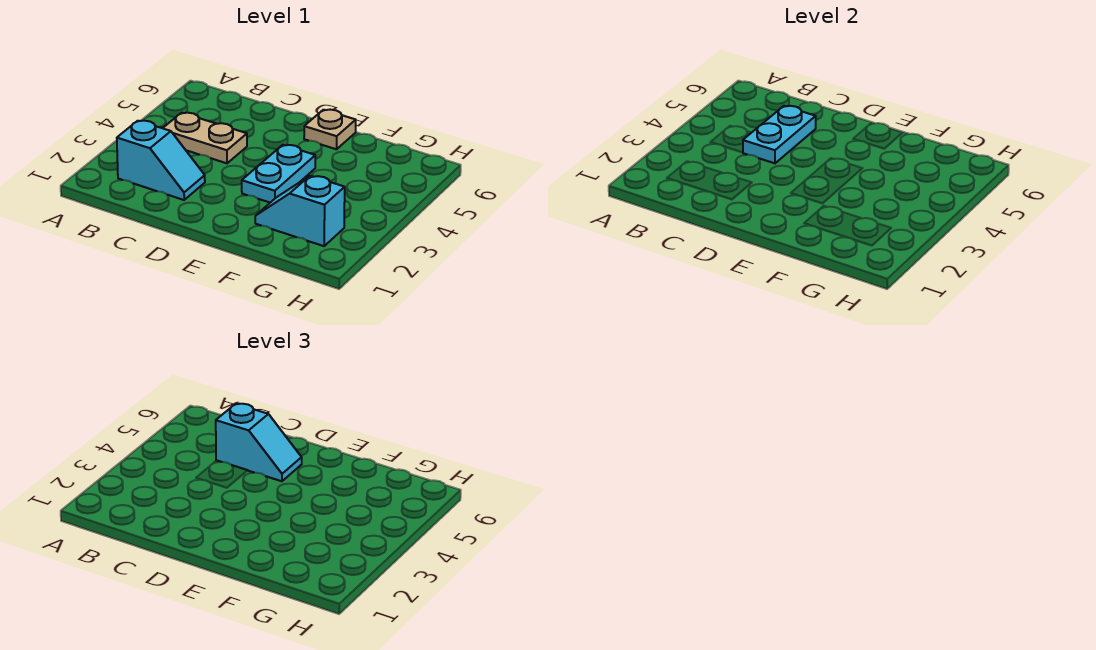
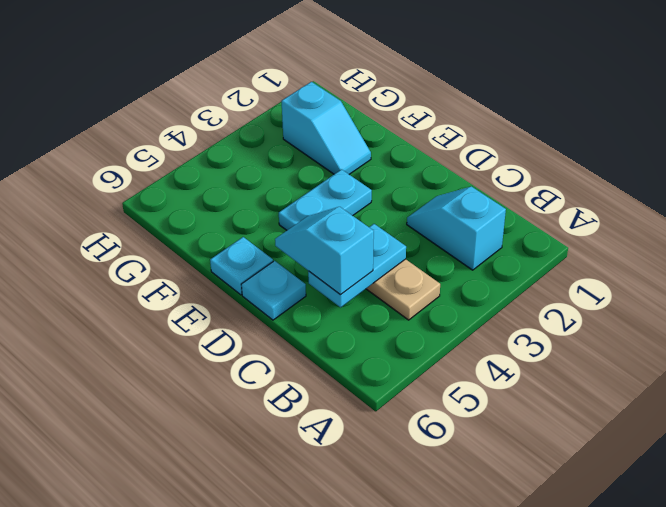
none -> cyan 1x1 plate [241,261,306,320]
tan 1x1 plate [304,110,356,149] -> cyan 1x1 plate [210,237,273,295]

